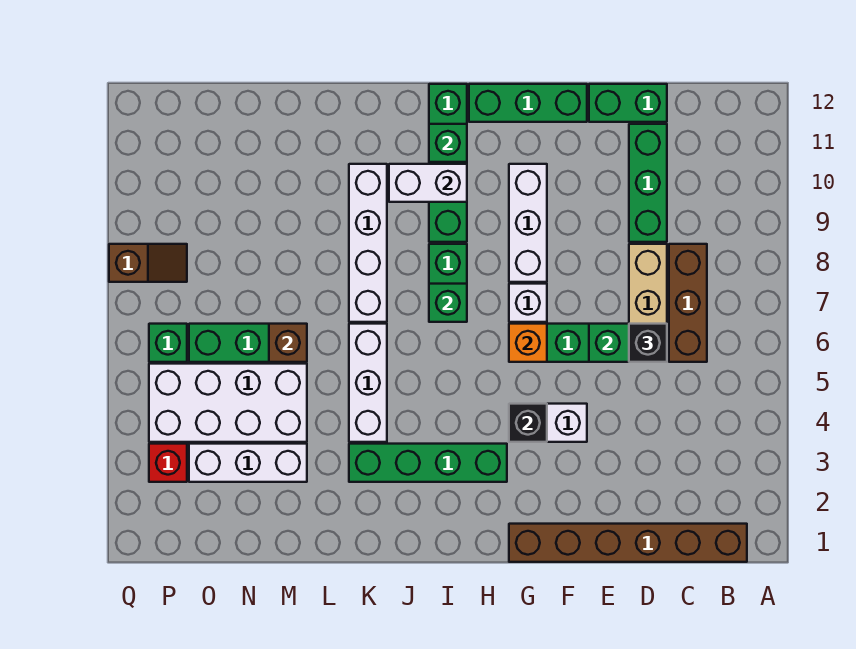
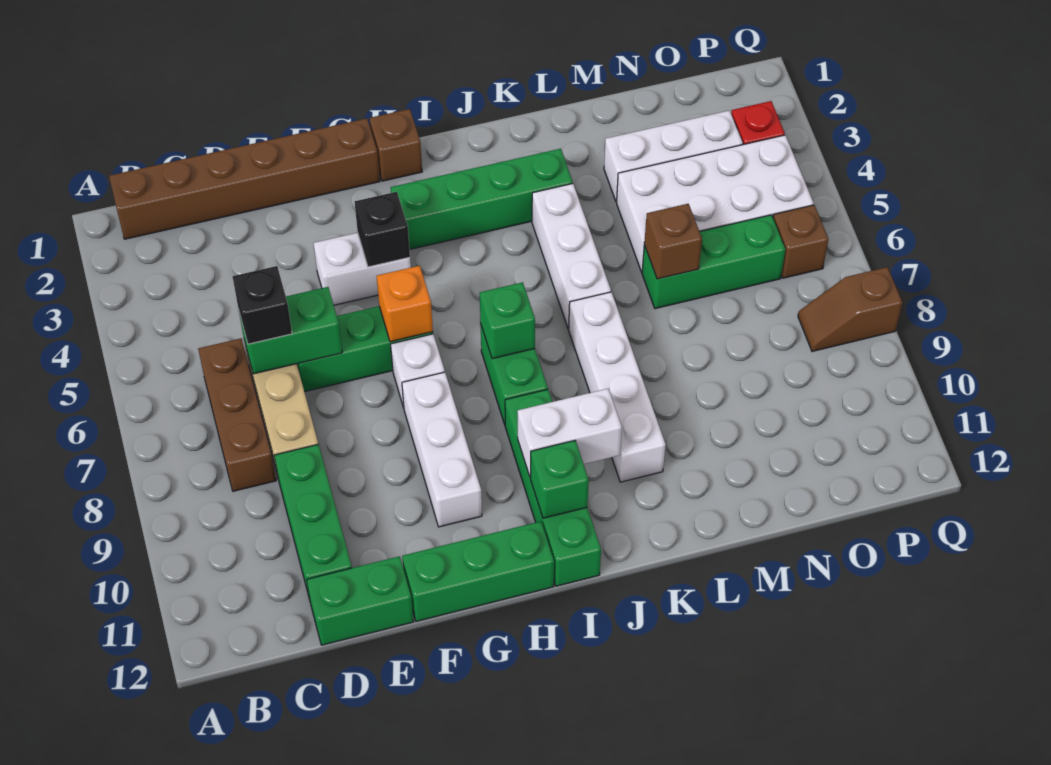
none -> brown 1x1 brick [370,109,422,181]
green 1x1 brick [149,324,187,362] -> brown 1x1 brick [773,205,828,278]

